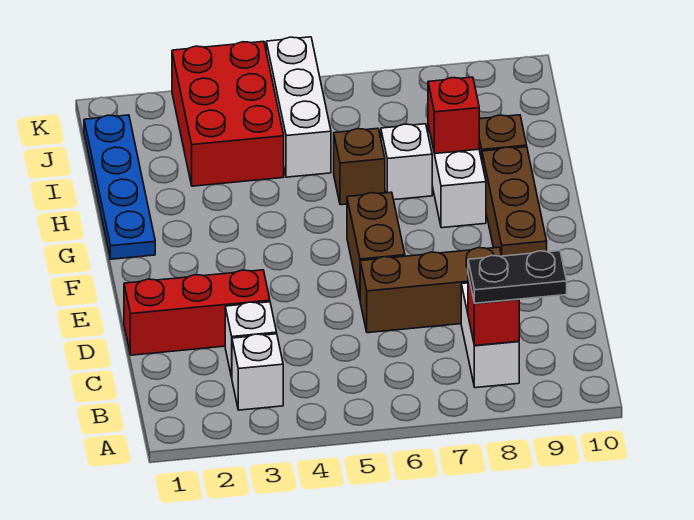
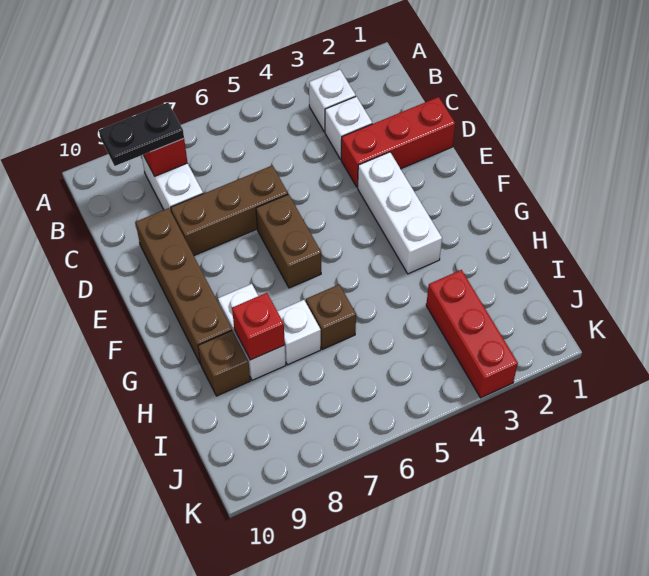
brown 1x3 brick [482,147,547,256] -> brown 1x4 brick [136,208,232,364]
blue 1x4 plate [84,115,155,259] -> none
red 2x3 brick [172,41,284,186] -> red 1x3 brick [426,270,518,398]
white 1x3 brick [266,37,331,177] -> white 1x3 brick moved to [358,152,442,274]

